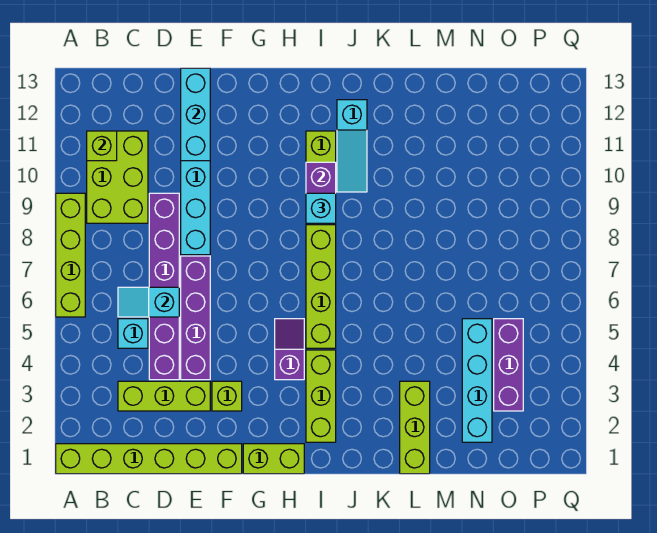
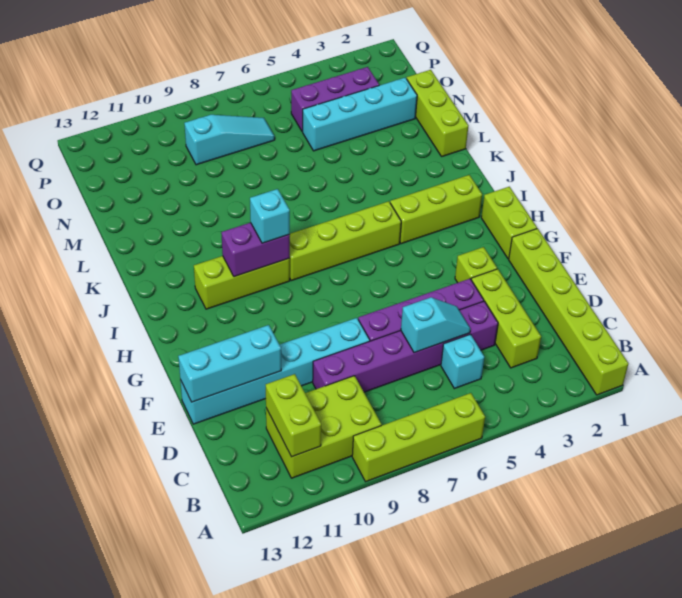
lime 1x1 brick [87,131,117,161] -> lime 1x2 brick [266,374,321,457]
cyan 1x2 slope [118,287,179,317] -> cyan 1x2 slope turned to [401,297,470,353]
purple 1x2 slope [275,319,304,380] -> none
cyan 1x3 slope [337,100,367,192] -> cyan 1x3 slope moved to [184,115,275,165]
lime 1x3 brick [400,381,430,474] -> lime 1x3 brick turned to [406,70,468,156]

